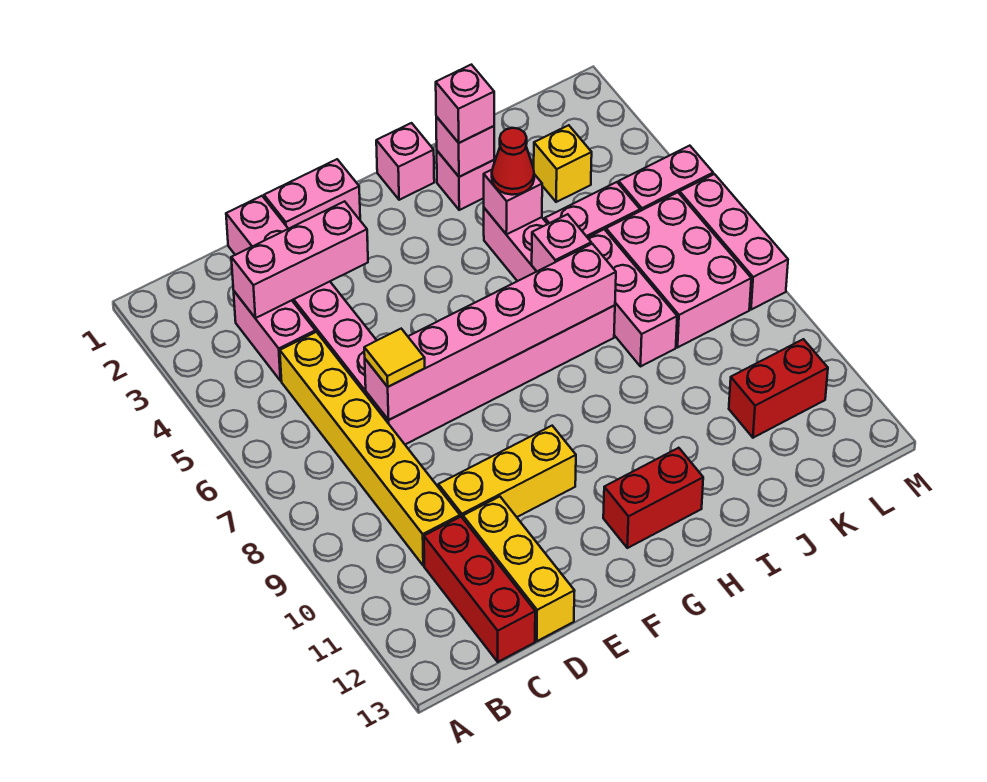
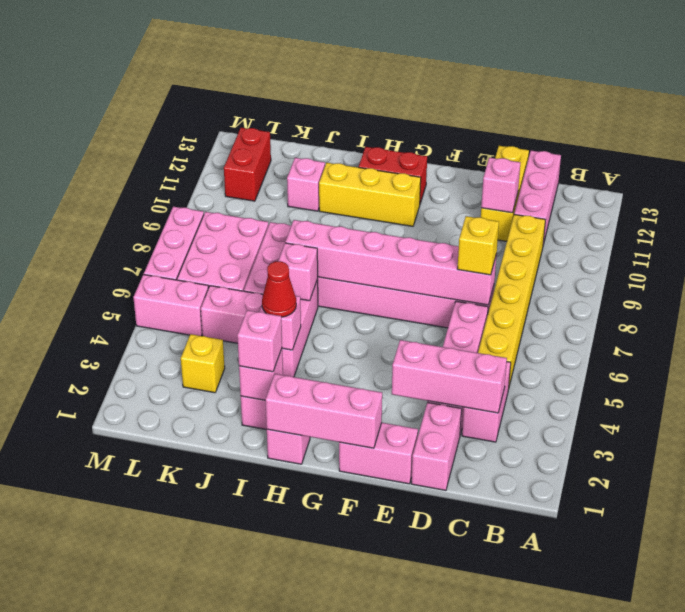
red 1x3 brick [424,517,535,662] -> pink 1x3 brick [514,151,561,245]
yellow 1x1 tile [364,329,425,387] -> yellow 1x1 brick [457,216,499,275]
yellow 1x3 brick [438,426,576,518] -> yellow 1x3 brick moved to [319,163,421,226]
none -> pink 1x1 brick [481,158,520,213]
none -> pink 1x3 brick [265,374,382,448]
none -> pink 1x1 brick [287,158,325,211]
red 1x2 brick [729,339,828,438] -> red 1x2 brick turned to [224,128,271,201]

